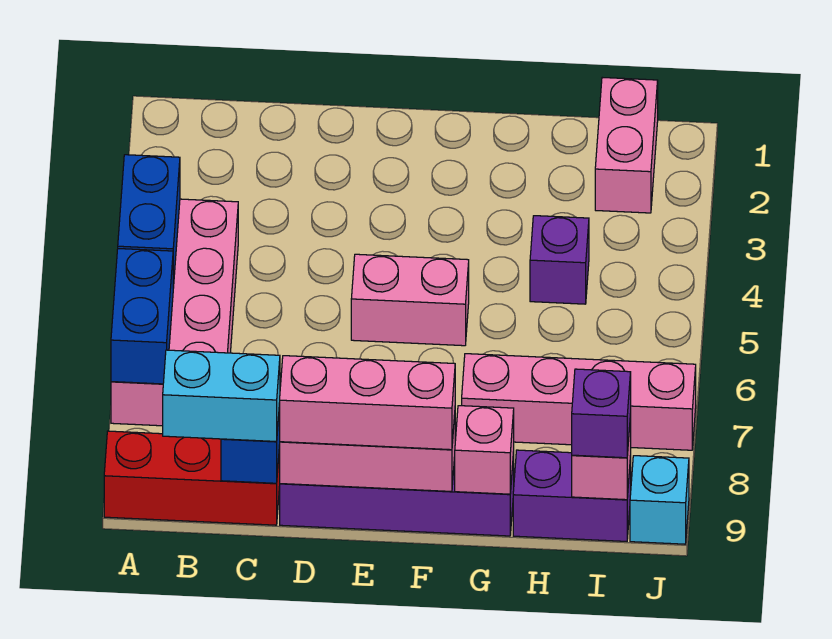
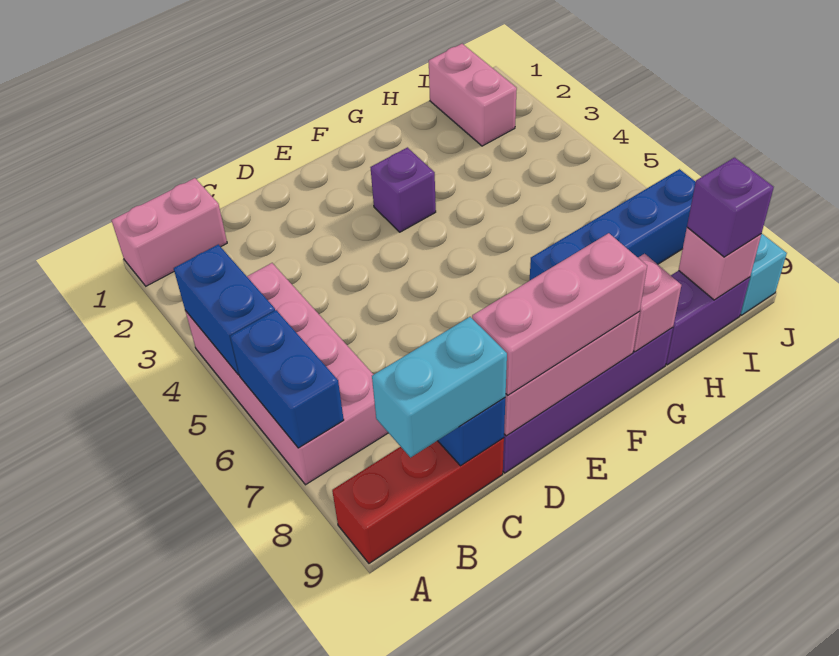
pink 1x2 brick [351,254,469,346] -> pink 1x2 brick moved to [112,178,227,286]
pink 1x4 brick [462,354,696,450] -> blue 1x4 brick [530,169,696,280]
purple 1x1 brick [530,216,589,304] -> purple 1x1 brick moved to [370,147,436,232]

